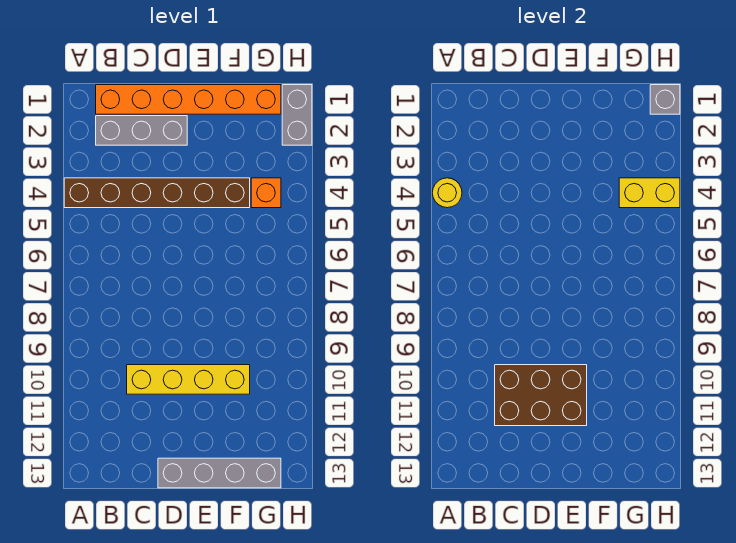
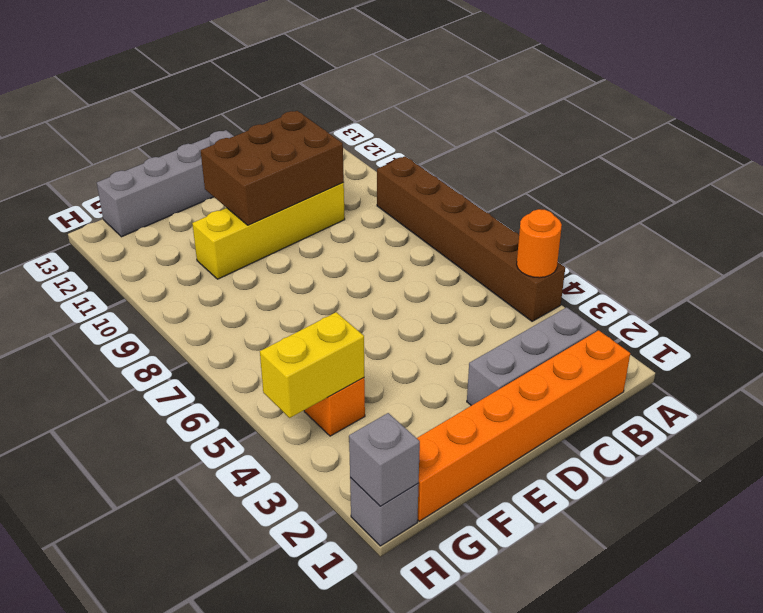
brown 1x6 brick [64,178,250,208] -> brown 1x6 brick turned to [377,156,565,321]
yellow 1x1 round brick [432,178,462,208] -> orange 1x1 round brick [517,209,562,278]
grey 1x2 brick [282,85,312,145] -> grey 1x1 brick [350,477,419,546]

